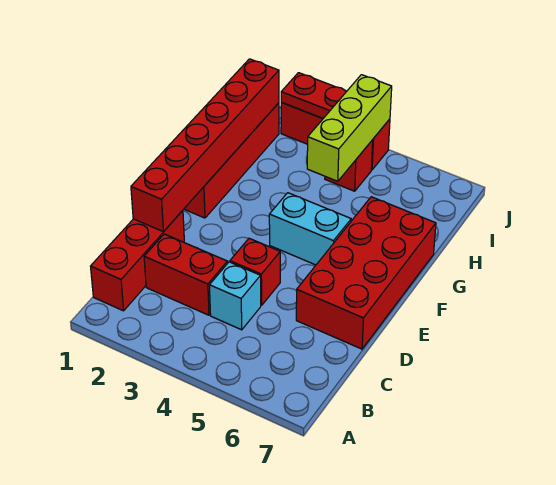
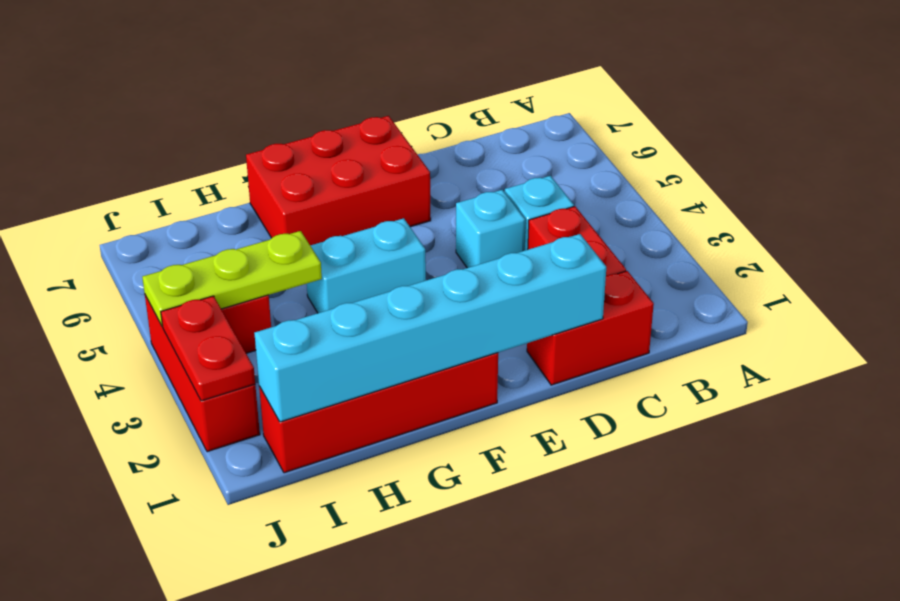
red 1x3 brick [91,211,184,311] -> red 1x2 brick [527,271,654,385]
red 1x6 brick [131,59,279,232] -> cyan 1x6 brick [254,234,606,422]
red 1x1 brick [230,238,280,305] -> cyan 1x1 brick [456,190,525,268]
red 2x4 brick [296,197,436,349] -> red 2x3 brick [246,116,431,245]
cyan 1x2 brick [269,193,351,265] -> cyan 1x2 brick turned to [307,218,426,313]
lime 1x3 brick [307,75,392,181] -> lime 1x3 plate [142,231,322,326]

